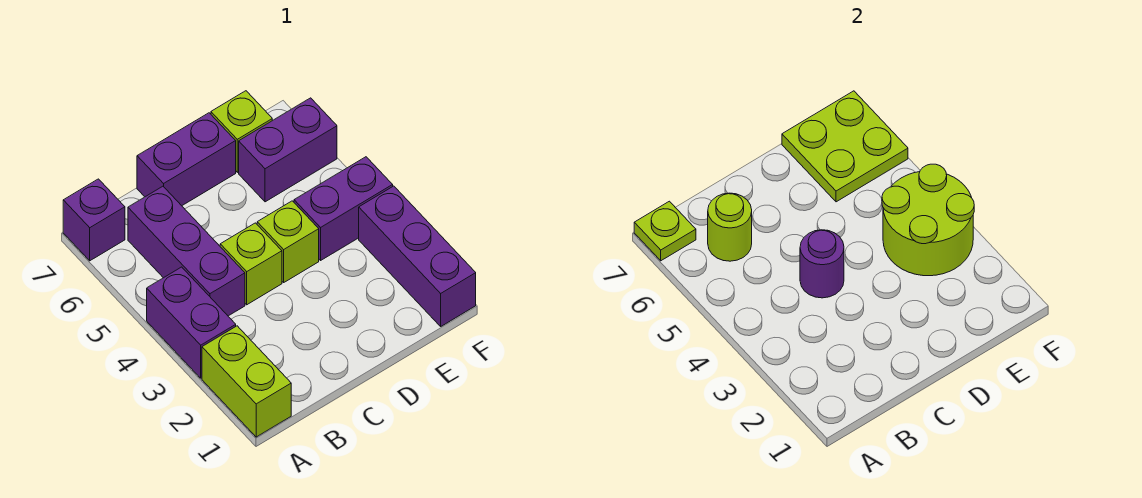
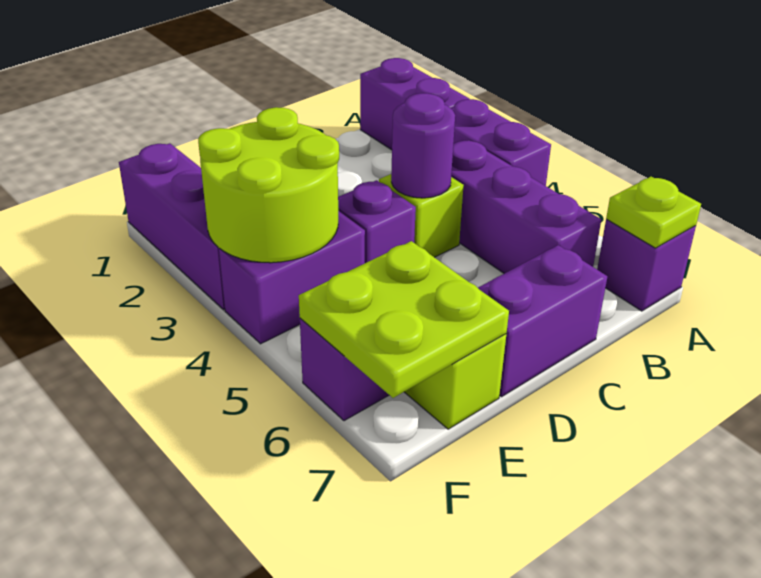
lime 1x2 brick [202,326,291,437] -> purple 1x2 brick [360,58,469,150]
lime 1x1 round brick [708,193,752,261] -> none
lime 1x1 brick [257,201,319,282] -> purple 1x1 brick [338,180,416,263]

